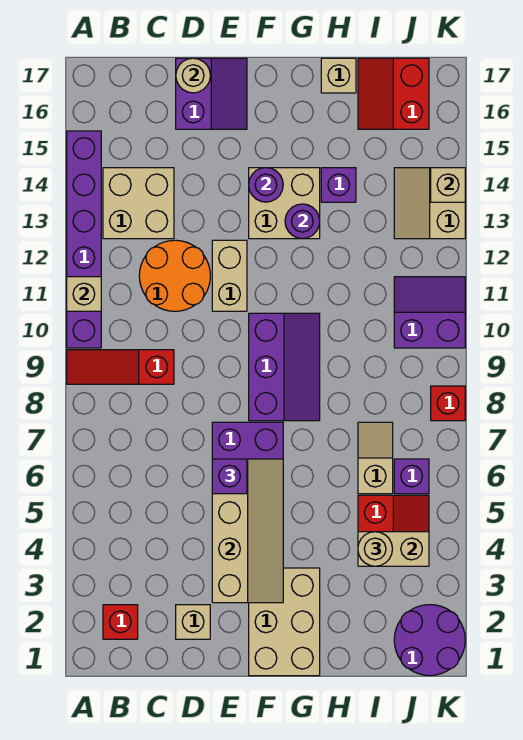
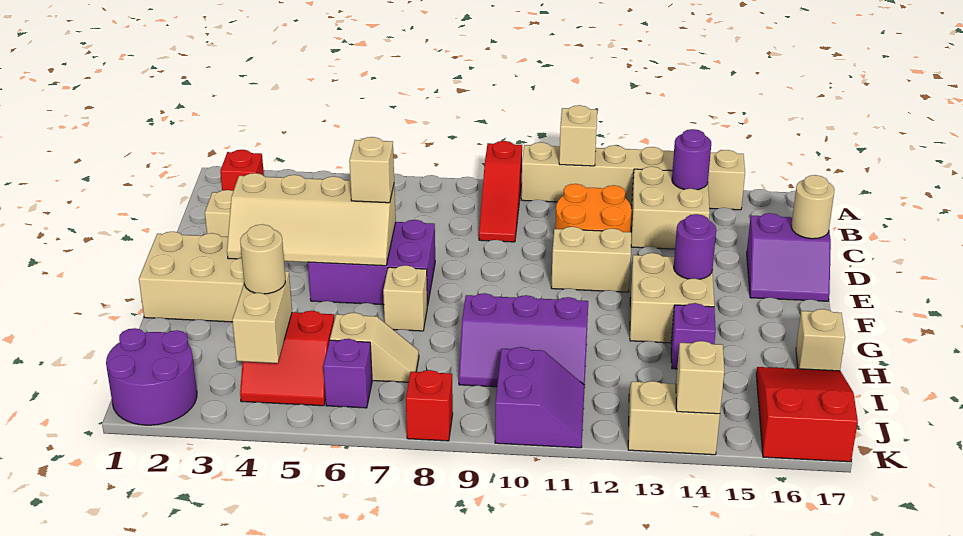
red 1x3 slope [67,350,174,384] -> red 1x3 slope turned to [479,141,522,242]
purple 1x6 brick [67,131,101,348] -> tan 1x6 brick [521,142,745,210]
purple 1x1 brick [212,459,247,494] -> tan 1x1 brick [349,137,394,203]
purple 2x3 slope [249,313,320,421] -> purple 2x3 slope moved to [459,293,588,387]
none -> tan 1x1 brick [383,265,427,331]
purple 1x1 round brick [285,204,320,239] -> purple 1x1 round brick moved to [672,129,711,190]
red 2x2 slope [358,58,429,129] -> red 2x3 slope [756,367,858,462]

